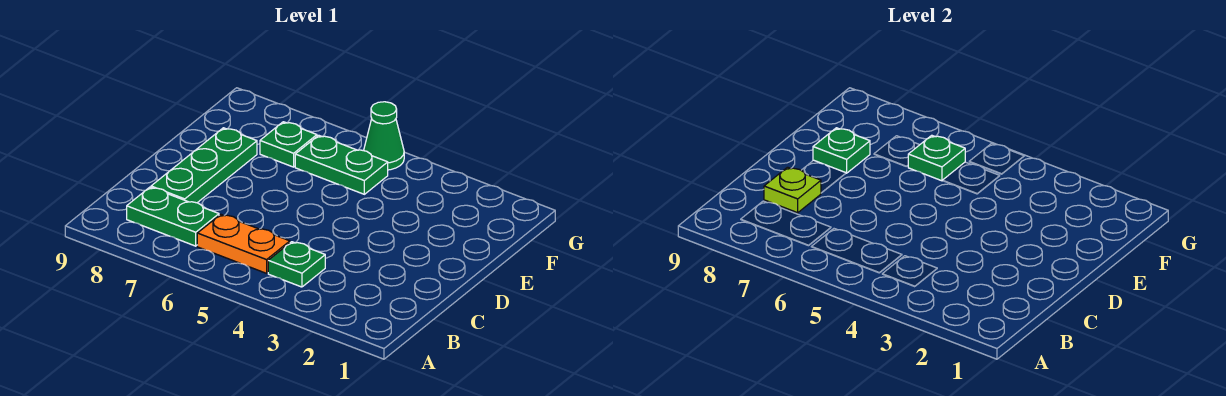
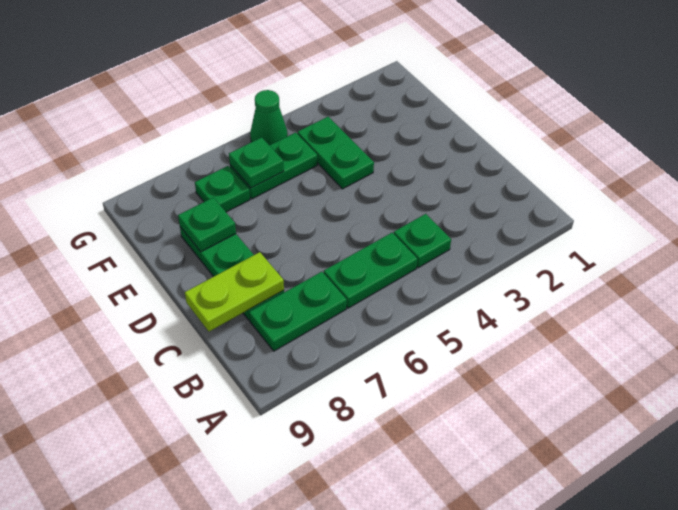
orange 1x2 plate [197,214,290,273] -> green 1x2 plate [324,233,417,308]
lime 1x1 plate [764,167,821,213] -> lime 1x2 plate [185,252,284,332]
none -> green 1x2 plate [297,117,374,189]

